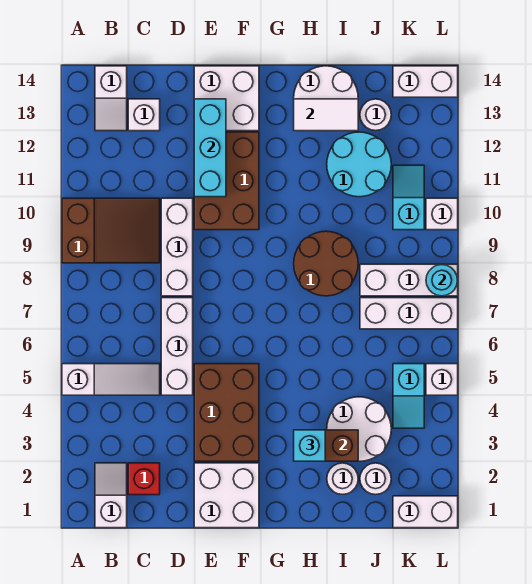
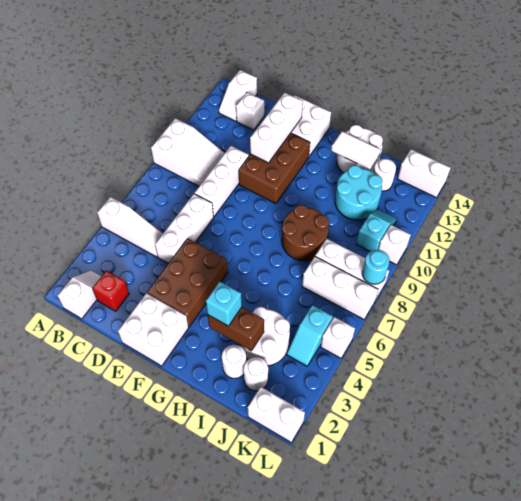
brown 2x3 slope [62,198,160,263] -> white 2x3 slope [151,118,225,186]
cyan 1x3 brick [194,99,226,197] -> white 1x3 brick [250,93,303,163]

